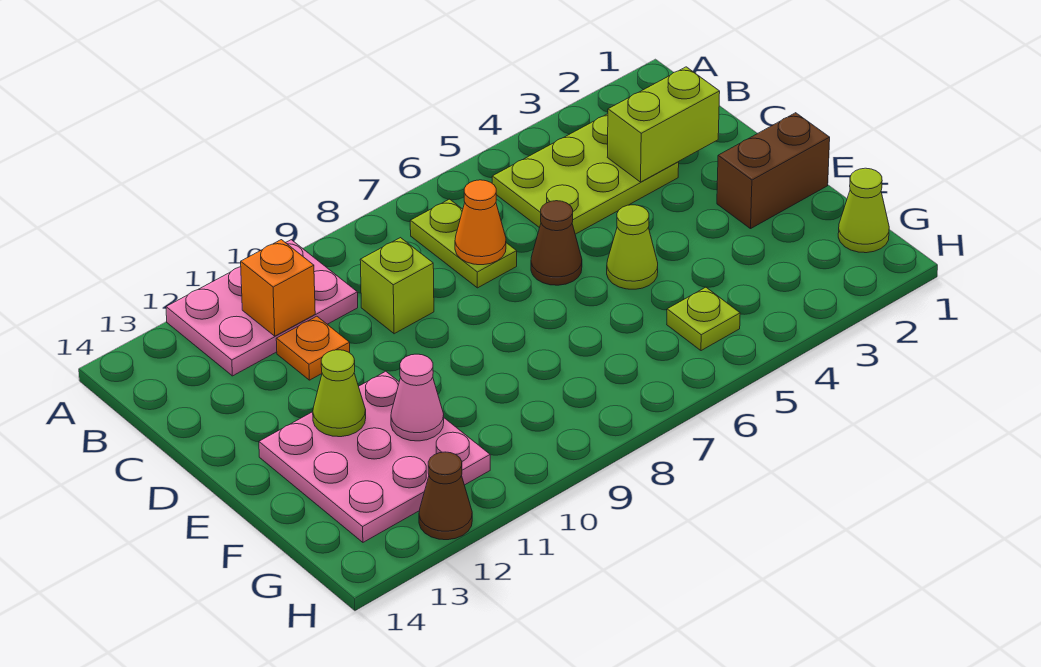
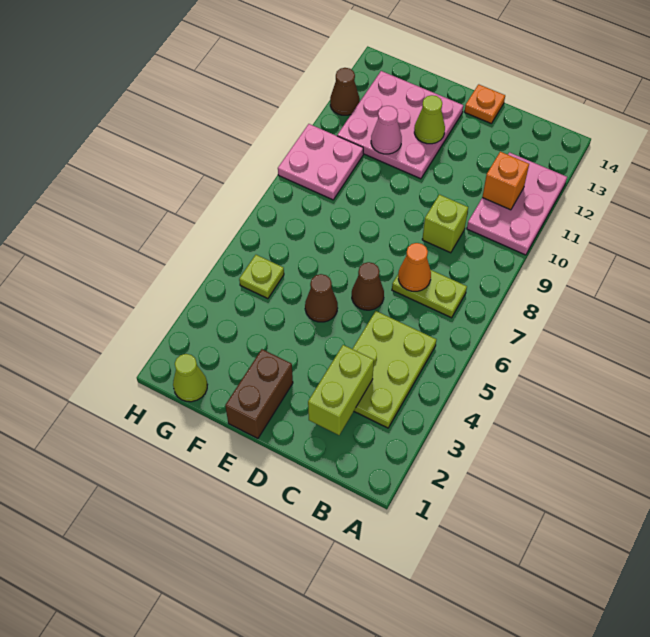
orange 1x1 plate [276,316,350,380] -> orange 1x1 plate moved to [465,84,505,123]
lime 1x1 cone [607,205,658,289] -> brown 1x1 cone [305,274,338,322]
none -> pink 2x2 plate [278,124,363,200]

